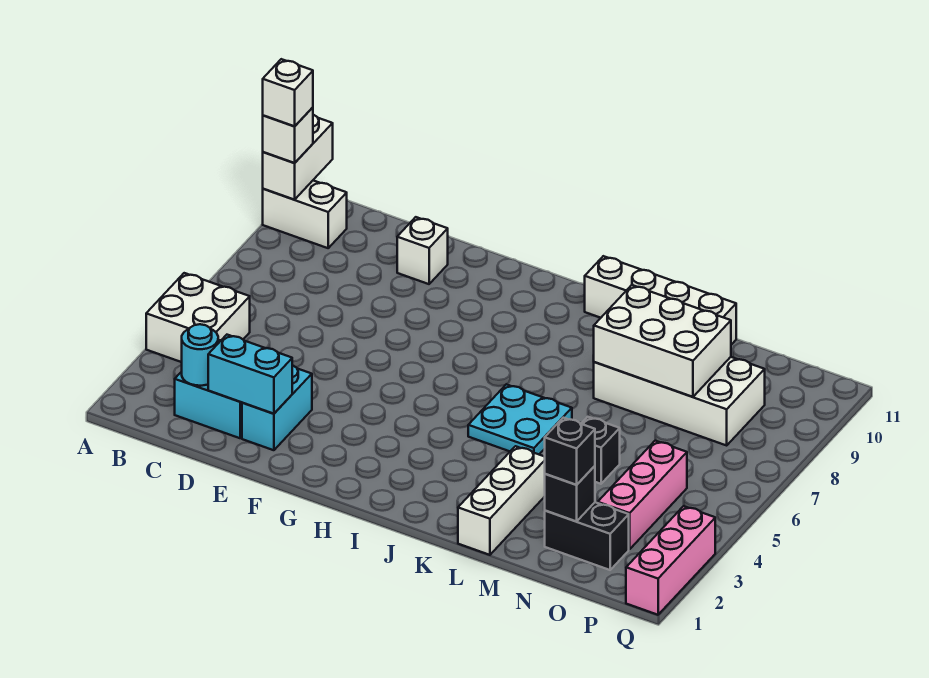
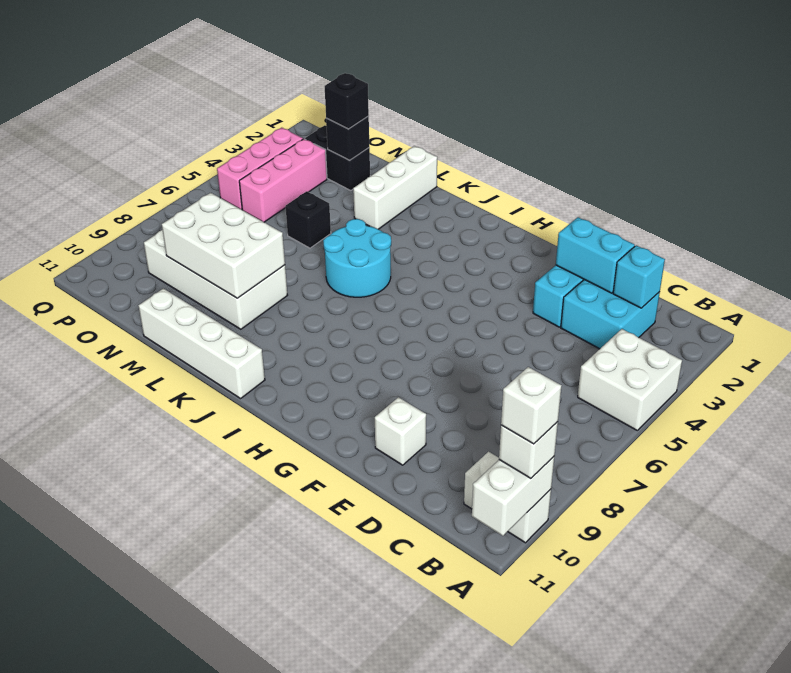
cyan 1x1 round brick [182,324,218,386] -> cyan 1x1 brick [613,245,665,308]
cyan 2x2 plate [468,384,572,454] -> cyan 2x2 round brick [323,219,391,297]
pink 1x3 brick [626,506,715,615] -> pink 1x3 brick moved to [217,128,303,210]

